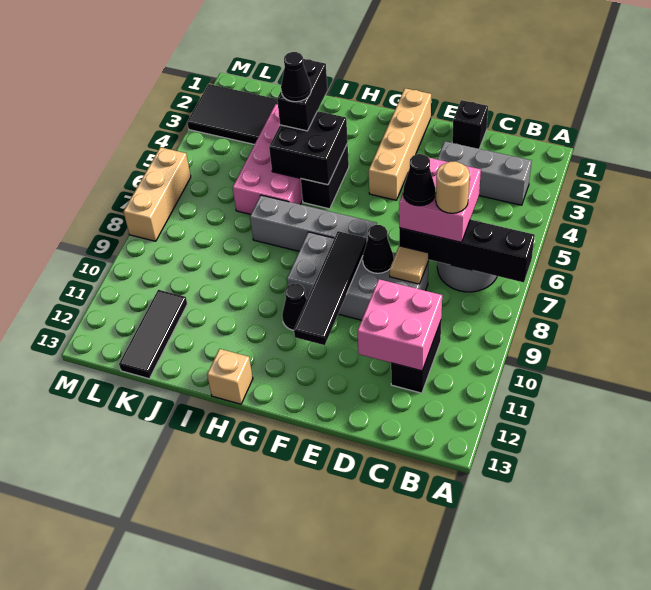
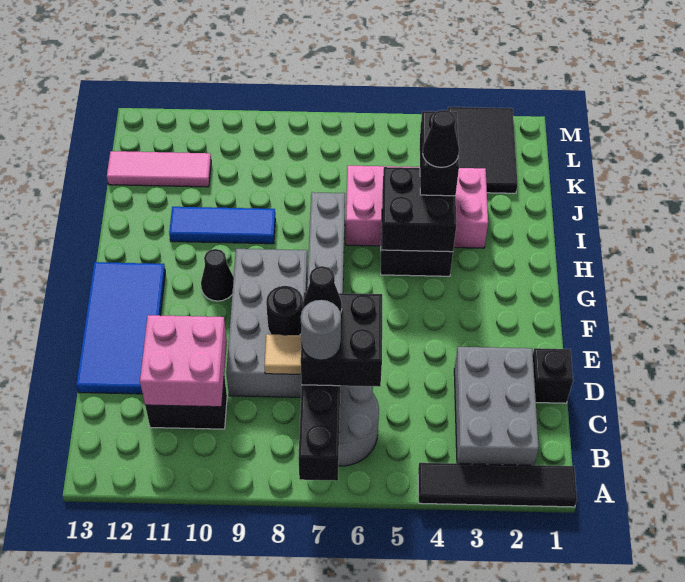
grey 1x3 brick [437,141,532,205] -> grey 2x3 brick [454,347,539,465]
pink 2x2 brick [399,158,481,242] -> black 2x2 brick [301,292,382,387]
tan 1x1 round brick [436,162,470,213] -> grey 1x1 round brick [301,300,341,360]
none -> blue 2x4 tile [76,262,165,394]
black 1x1 cone [363,225,394,273] -> black 1x1 round brick [266,286,303,335]
tan 1x4 brick [369,88,431,200] -> none
black 1x4 tile [294,231,367,345] -> black 1x4 tile moved to [418,463,577,507]
tan 1x1 brick [207,349,253,404] -> none
black 1x2 brick [277,59,327,131] -> black 1x2 brick turned to [420,111,459,196]
none -> blue 1x3 tile [169,207,275,244]
black 1x3 tile [119,290,187,379] -> pink 1x3 tile [107,151,211,187]
tan 1x3 brick [123,147,191,241] -> none

